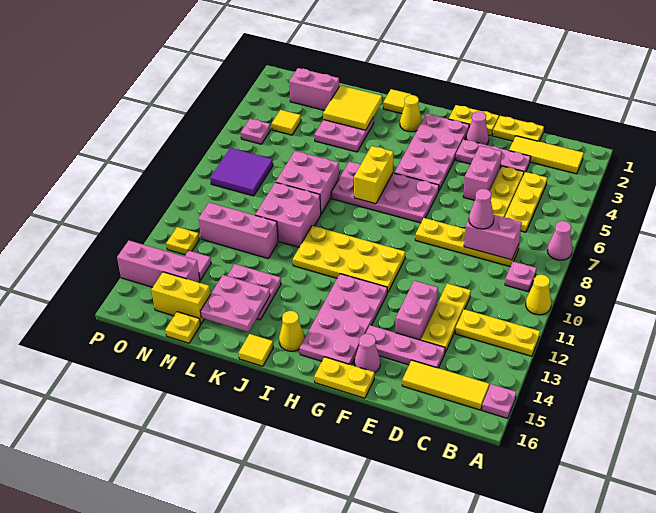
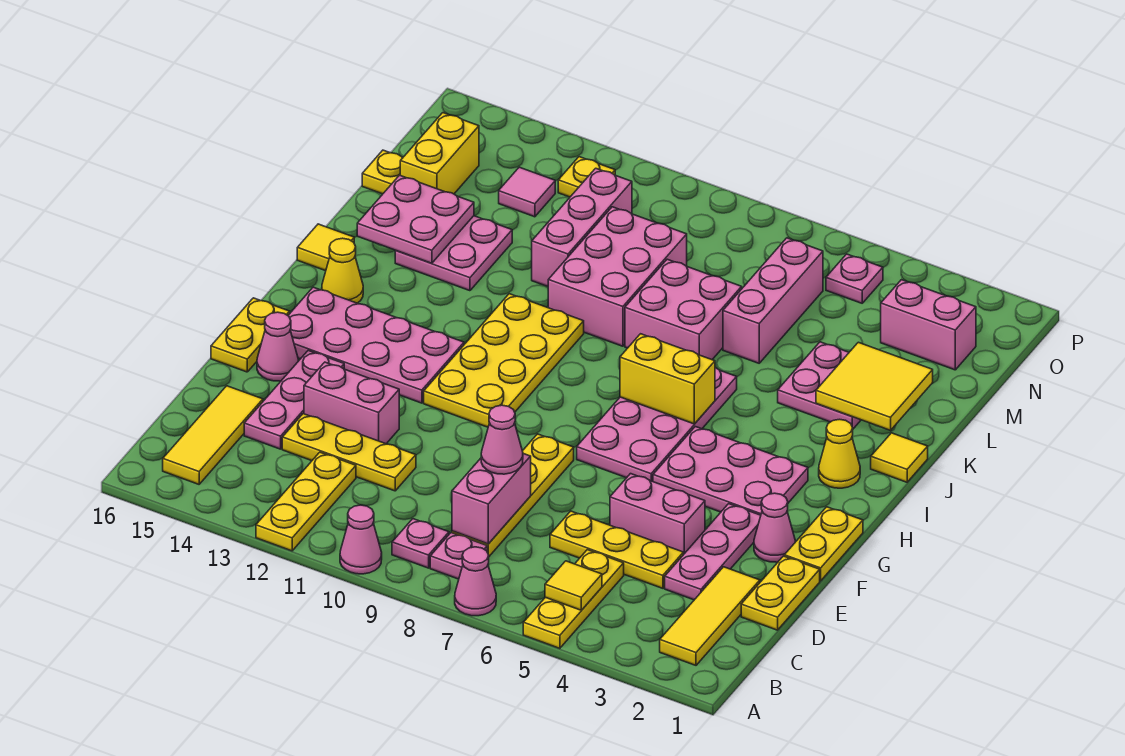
yellow 1x1 cone [526,275,551,315] -> pink 1x1 cone [340,505,382,574]
pink 1x1 plate [482,384,516,418] -> pink 1x1 plate moved to [430,533,487,579]
yellow 1x3 plate [505,172,547,232] -> yellow 1x3 plate turned to [523,550,624,648]
pink 2x4 plate [395,114,469,190] -> pink 2x3 plate [653,427,808,515]
pink 2x2 brick [255,182,321,247] -> pink 2x3 brick [548,207,687,346]
pink 1x2 brick [289,68,339,110] -> pink 1x2 brick turned to [881,280,976,370]
yellow 1x1 tile [272,110,301,135] -> yellow 1x1 tile moved to [545,561,602,610]
purple 2x2 tile [210,148,273,196] -> none
pink 1x3 brick [117,241,200,287] -> pink 1x3 brick moved to [723,238,823,363]

